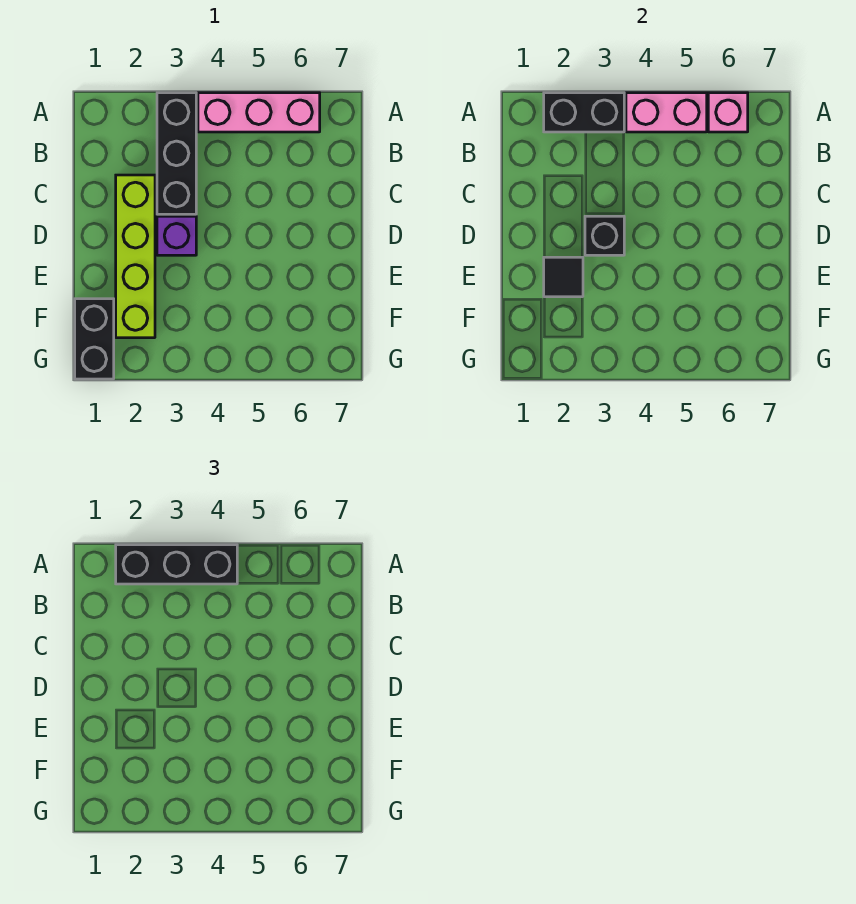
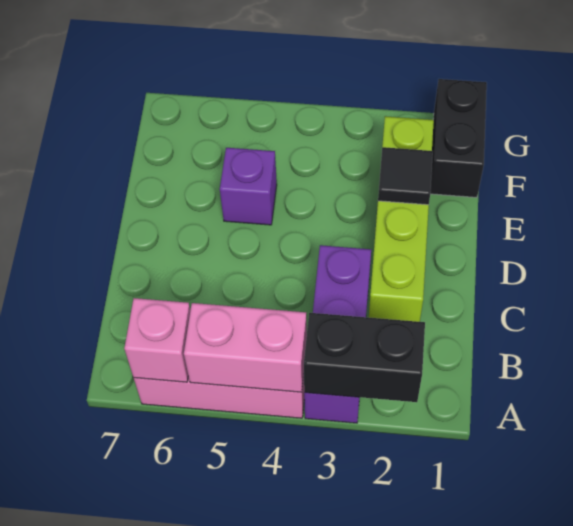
black 1x3 brick [116,545,237,584] -> none
black 1x3 brick [157,93,196,214] -> purple 1x3 brick [304,245,371,423]
purple 1x1 brick [157,216,196,255] -> purple 1x1 brick moved to [220,148,277,225]
black 1x1 brick [585,216,624,255] -> none

